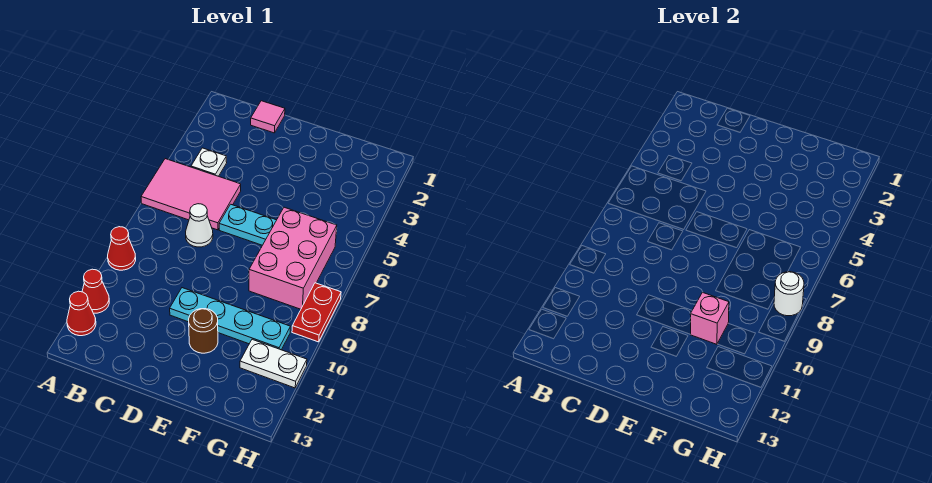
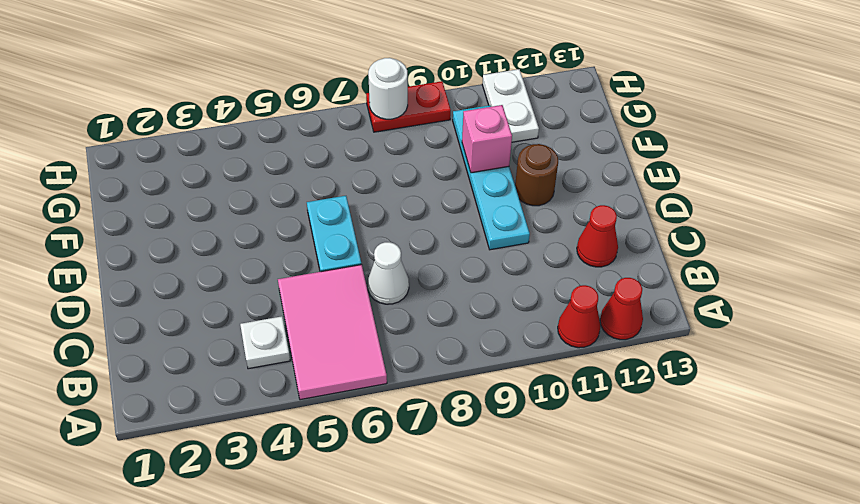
red 1x1 cone [108,227,136,270] -> red 1x1 cone moved to [577,205,618,267]
pink 1x1 tile [251,101,285,133] -> none
pink 2x3 brick [249,207,337,309] -> none

